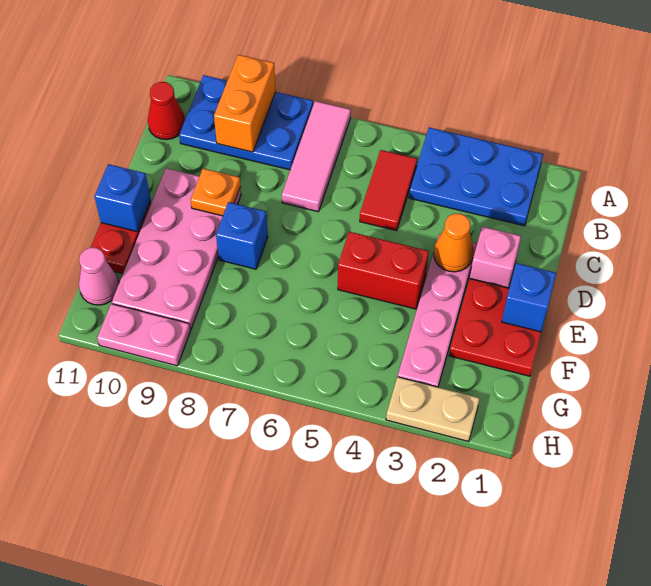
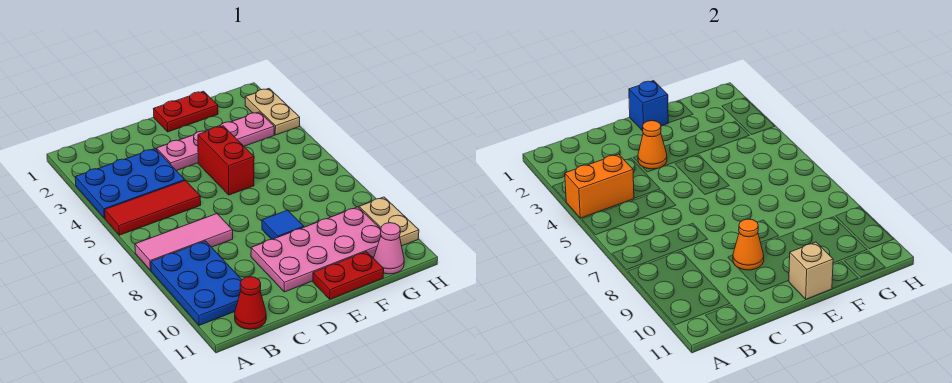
blue 2x3 plate [409,128,543,226] -> blue 2x3 plate turned to [75,149,185,218]
orange 1x2 brick [214,55,276,152] -> orange 1x2 brick moved to [565,154,634,218]
red 1x2 tile [360,150,417,231] -> red 1x3 tile [105,180,201,235]
pink 1x1 brick [470,227,521,288] -> none
orange 1x1 plate [191,169,240,216] -> orange 1x1 cone [733,219,764,270]
red 2x2 plate [449,278,541,376] -> red 1x2 plate [154,91,218,132]
blue 1x1 brick [216,202,268,269] -> blue 1x1 tile [262,210,304,239]
blue 1x1 brick [94,164,151,232] -> tan 1x1 brick [789,242,833,299]
pink 1x2 plate [97,304,190,366] -> tan 1x2 plate [359,197,419,246]

